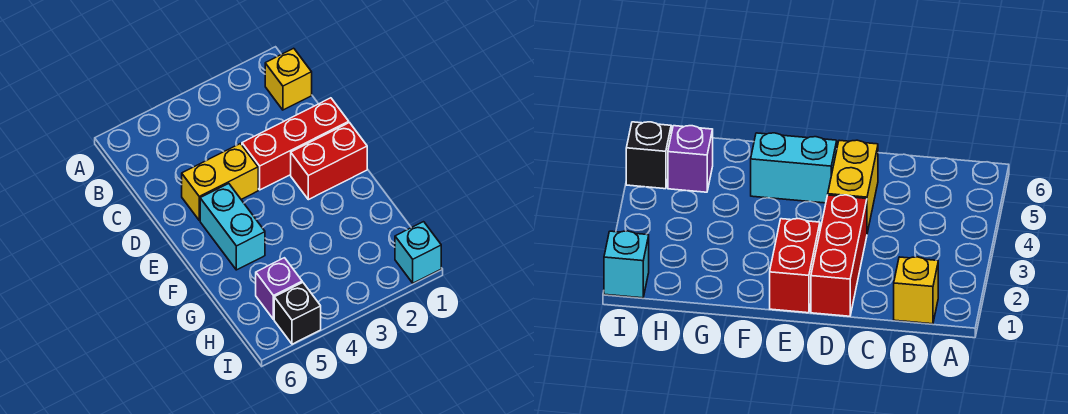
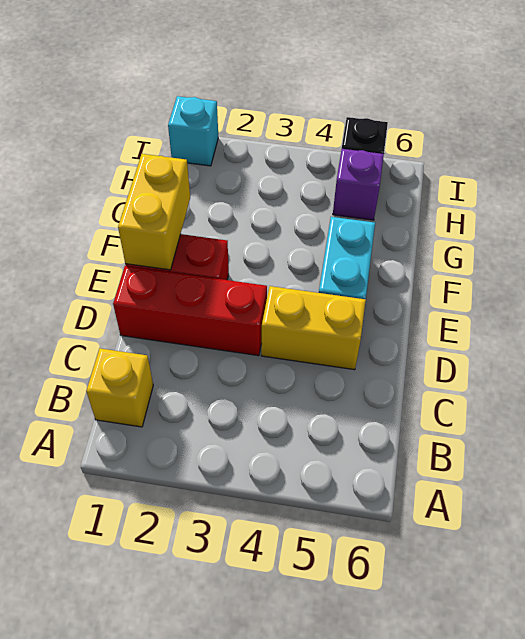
none -> yellow 1x2 brick [118,154,190,270]

